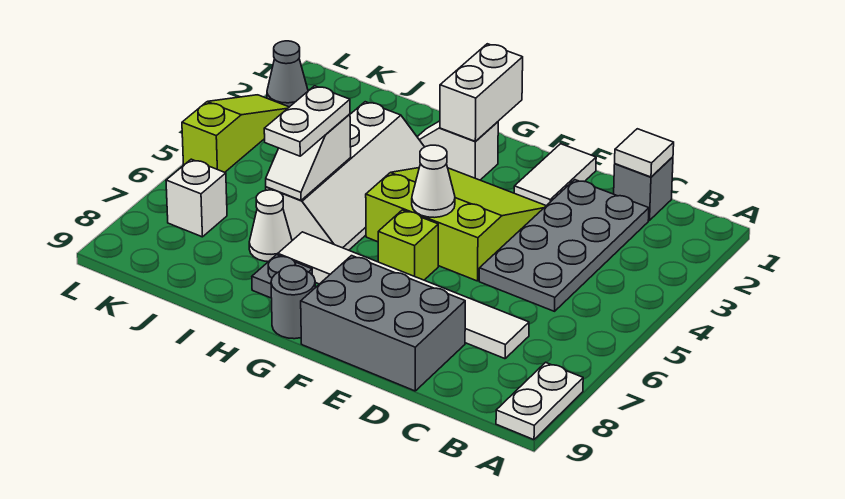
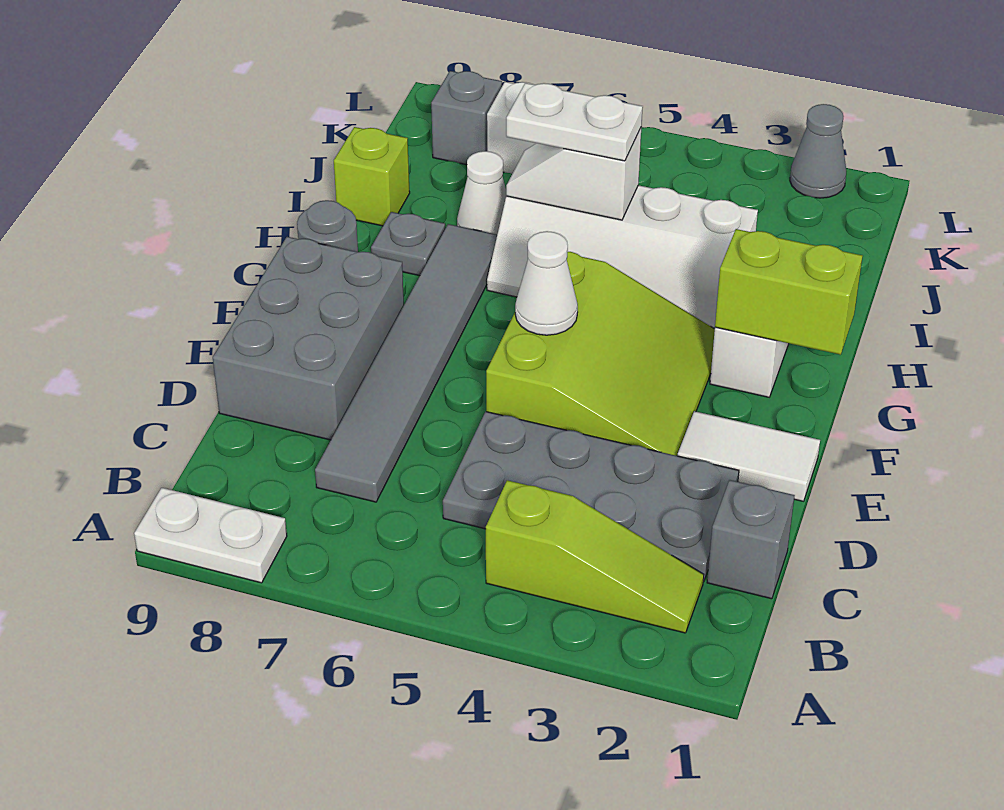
white 1x1 tile [615,129,674,177] -> none
white 1x6 tile [278,232,529,359] -> grey 1x6 tile [315,224,497,502]
lime 1x1 brick [378,210,438,280] -> lime 1x1 brick moved to [334,127,410,226]
white 1x2 brick [440,44,523,141] -> lime 1x2 brick [715,229,862,355]
none -> grey 1x1 brick [431,71,502,165]
lime 1x3 slope [182,95,289,172] -> lime 1x3 slope moved to [486,480,704,633]

